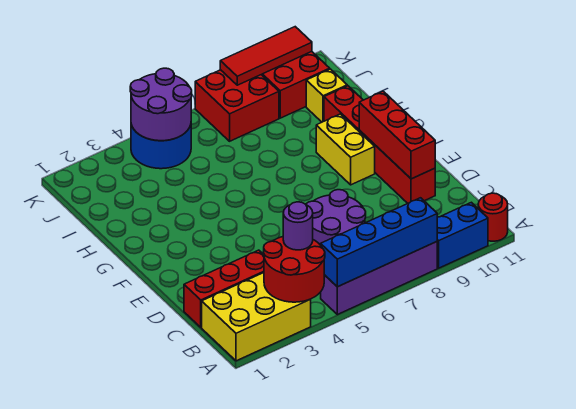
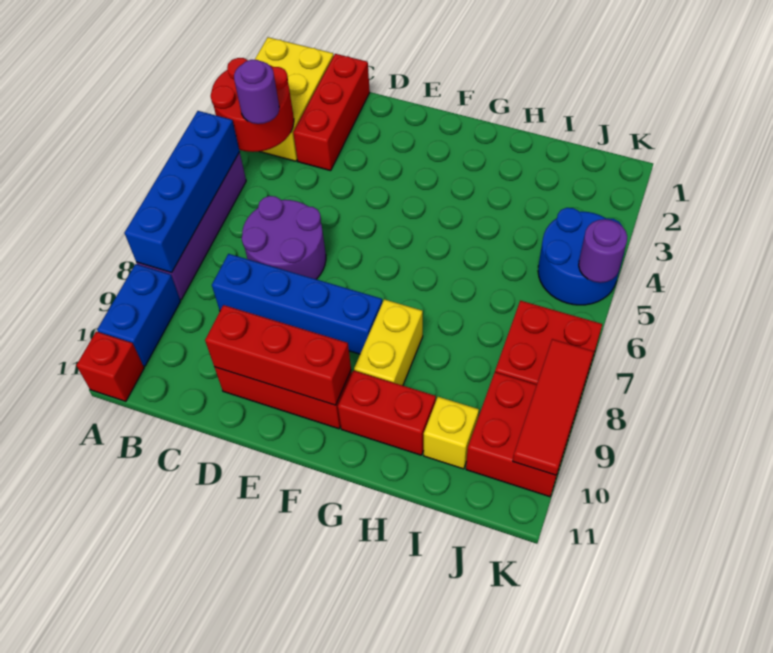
red 1x1 round brick [478,193,508,241] -> red 1x1 brick [76,332,144,401]
none -> blue 1x4 brick [212,254,382,354]
yellow 1x2 brick [316,114,375,185] -> yellow 1x2 brick turned to [354,299,423,386]
purple 2x2 round brick [130,68,192,141] -> purple 1x1 round brick [579,219,627,283]

